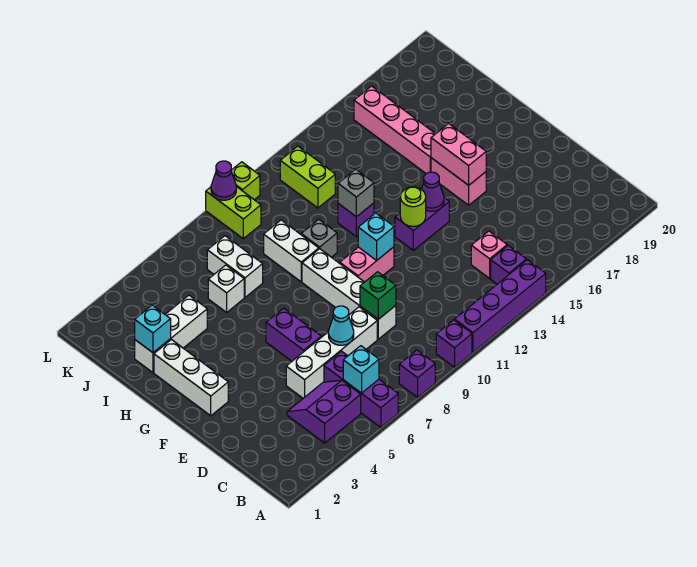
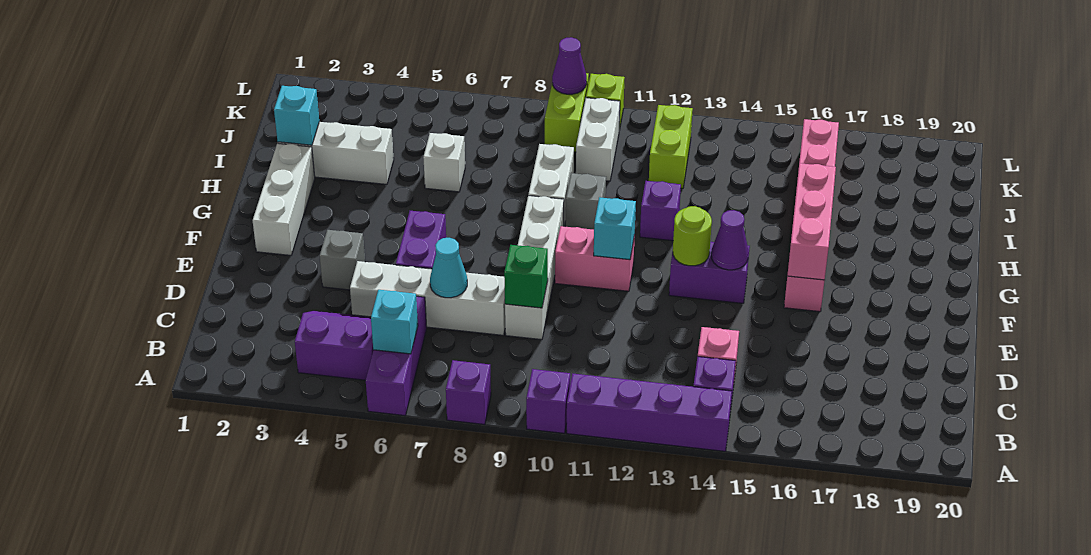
pink 1x2 brick [431,123,486,185] -> pink 1x3 brick [787,163,836,280]
grey 1x1 brick [338,169,374,217] -> grey 1x1 brick moved to [320,230,365,290]
white 1x2 brick [207,236,263,297] -> white 1x2 brick moved to [576,98,620,181]

